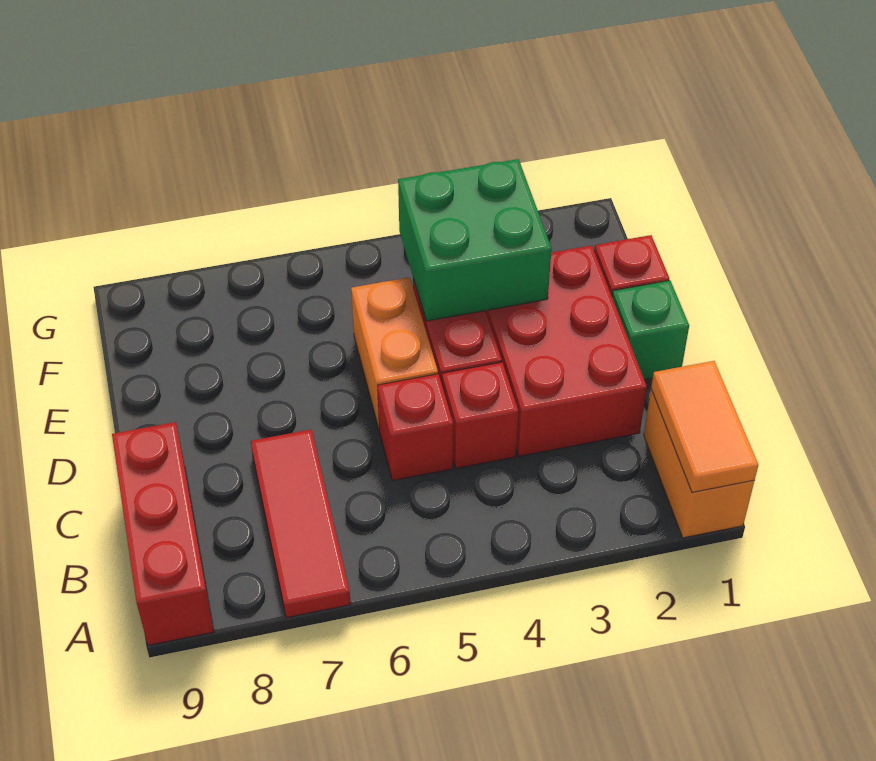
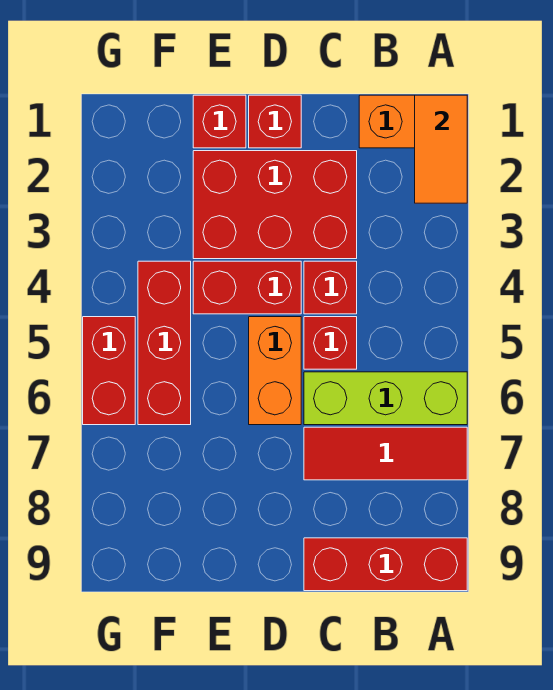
orange 1x2 tile [651,361,758,492] -> orange 1x2 tile turned to [415,95,467,203]
none -> lime 1x3 brick [304,372,467,425]
green 1x1 brick [612,280,689,380] -> red 1x1 brick [249,95,301,148]
orange 1x2 brick [351,277,438,428] -> orange 1x2 brick turned to [249,317,301,425]
green 2x2 brick [398,159,552,321] -> none
none -> red 1x3 brick [138,261,191,425]
none -> red 1x2 brick [83,317,135,425]

